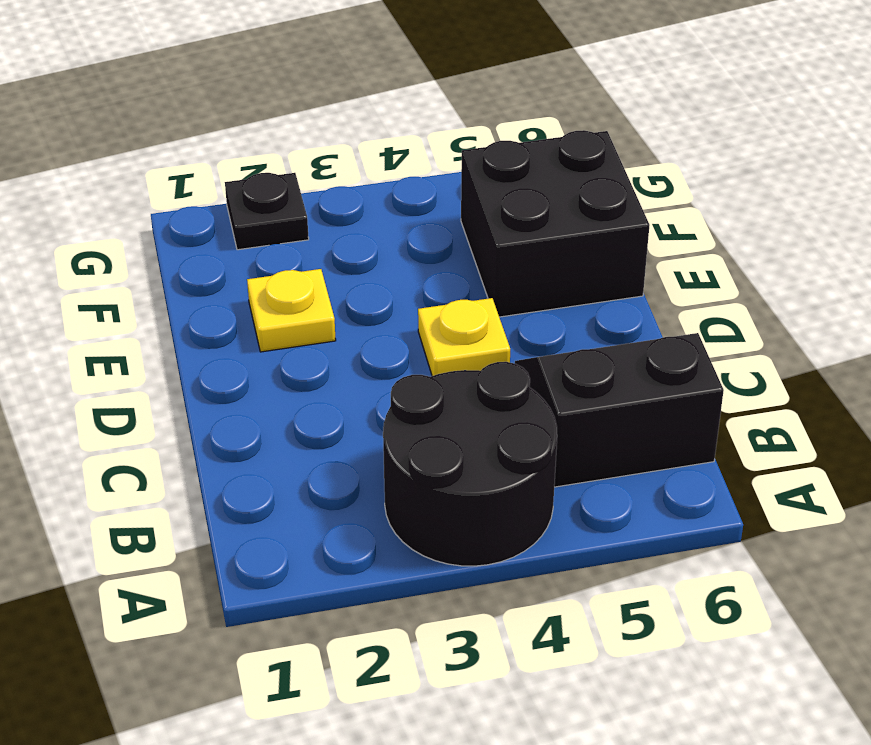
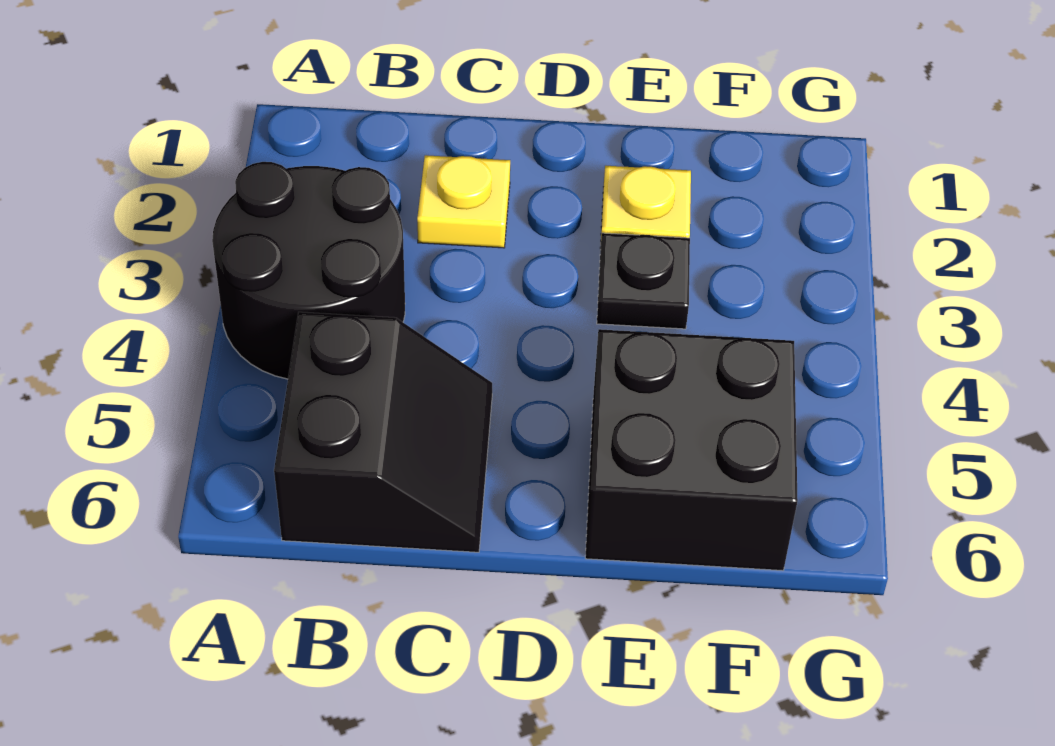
yellow 1x1 plate [418,298,510,376] -> yellow 1x1 plate moved to [417,155,510,248]
black 1x1 plate [225,173,309,250] -> black 1x1 plate moved to [597,233,690,329]

